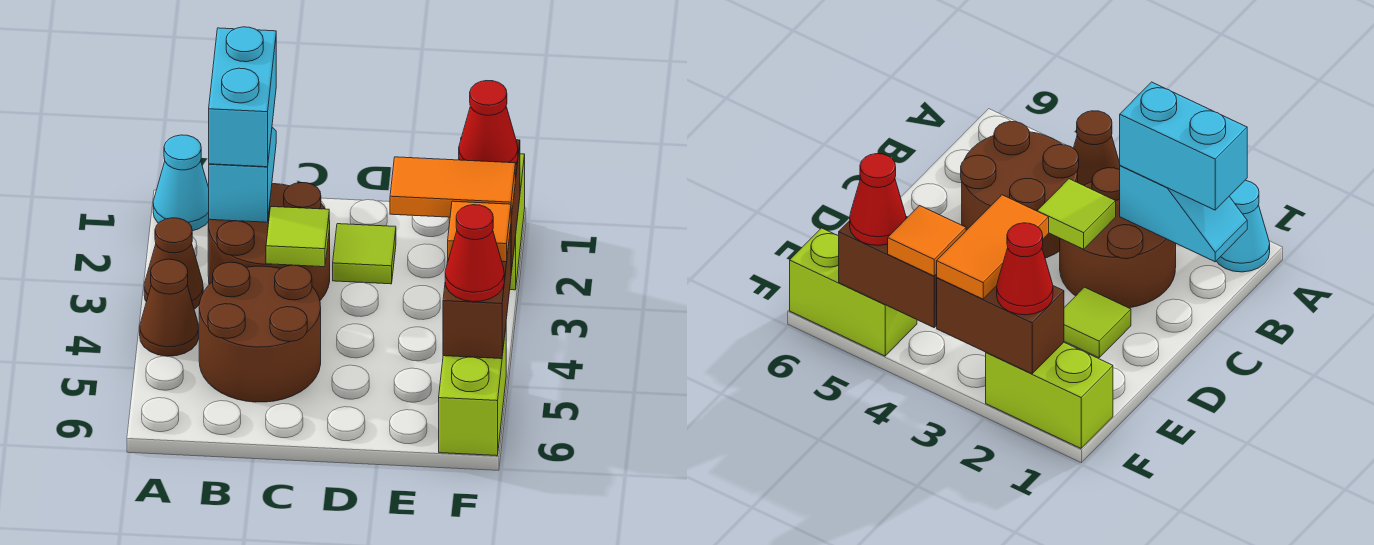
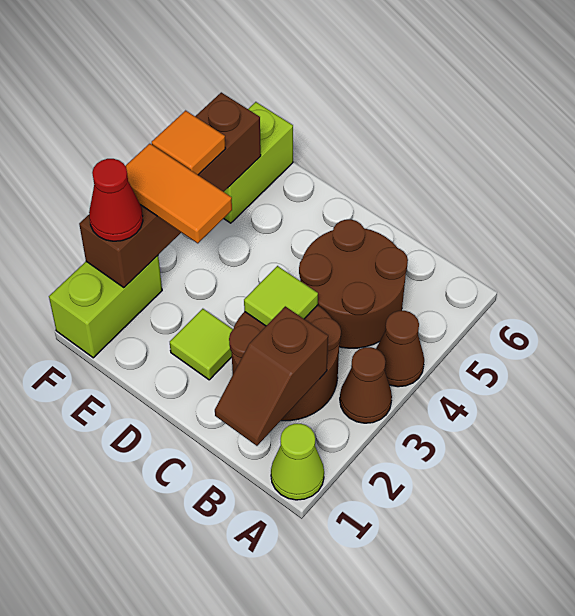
cyan 1x1 cone [153,135,209,231] -> lime 1x1 cone [271,424,324,500]
cyan 1x2 slope [209,127,276,222] -> brown 1x2 slope [215,306,328,446]
cyan 1x2 brick [209,27,276,167] -> none
red 1x1 cone [445,205,504,302] -> none

